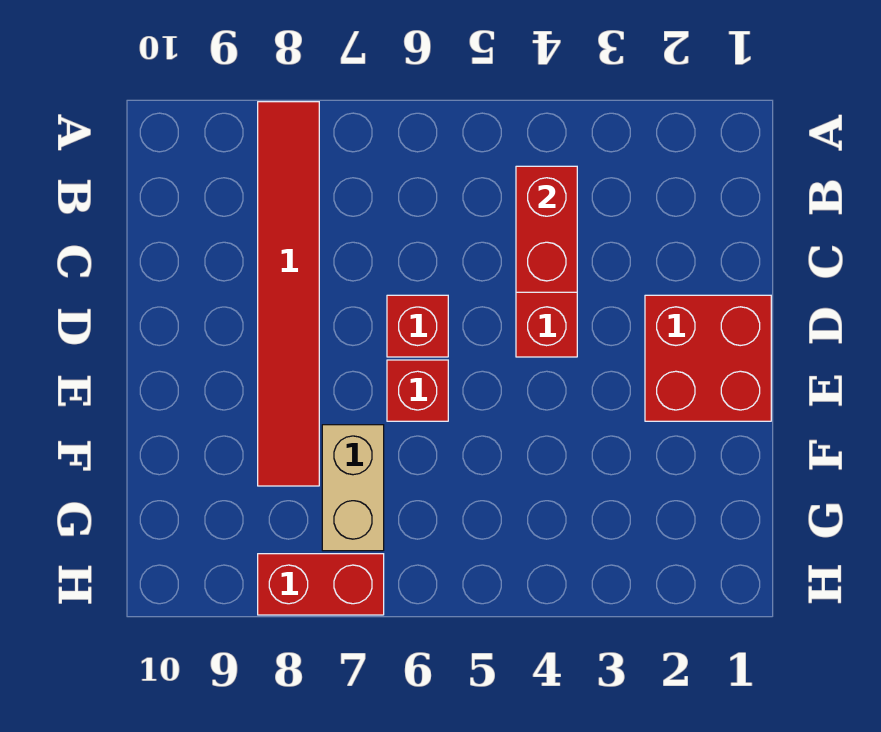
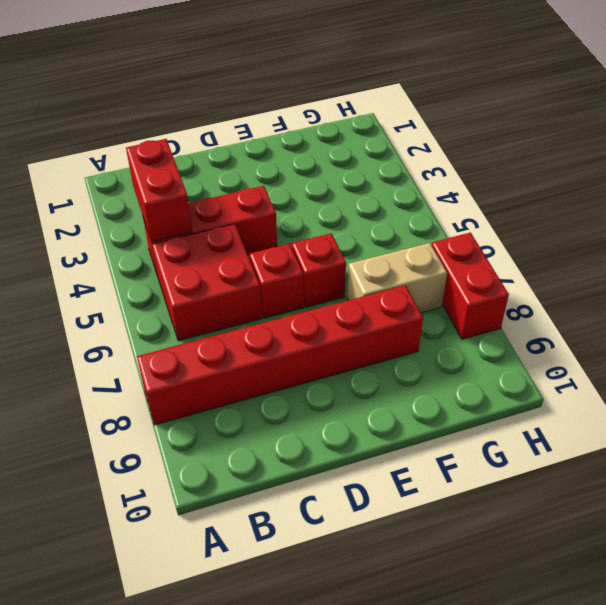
red 1x6 tile [258,102,319,486] -> red 1x6 brick [137,285,423,425]
red 1x2 brick [516,166,577,292] -> red 1x2 brick turned to [126,139,192,242]
red 2x2 brick [645,295,771,421] -> red 2x2 brick moved to [152,224,262,341]

